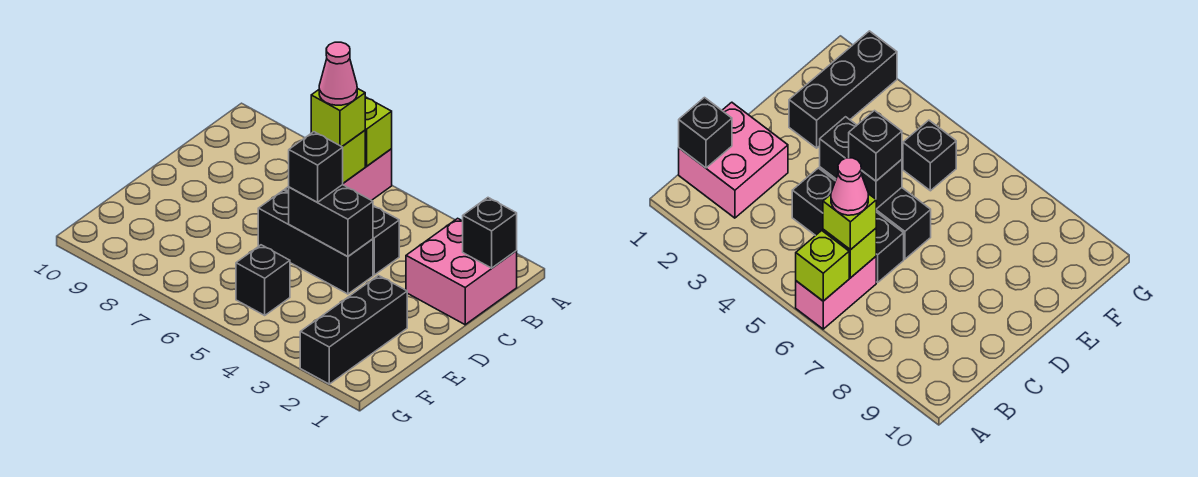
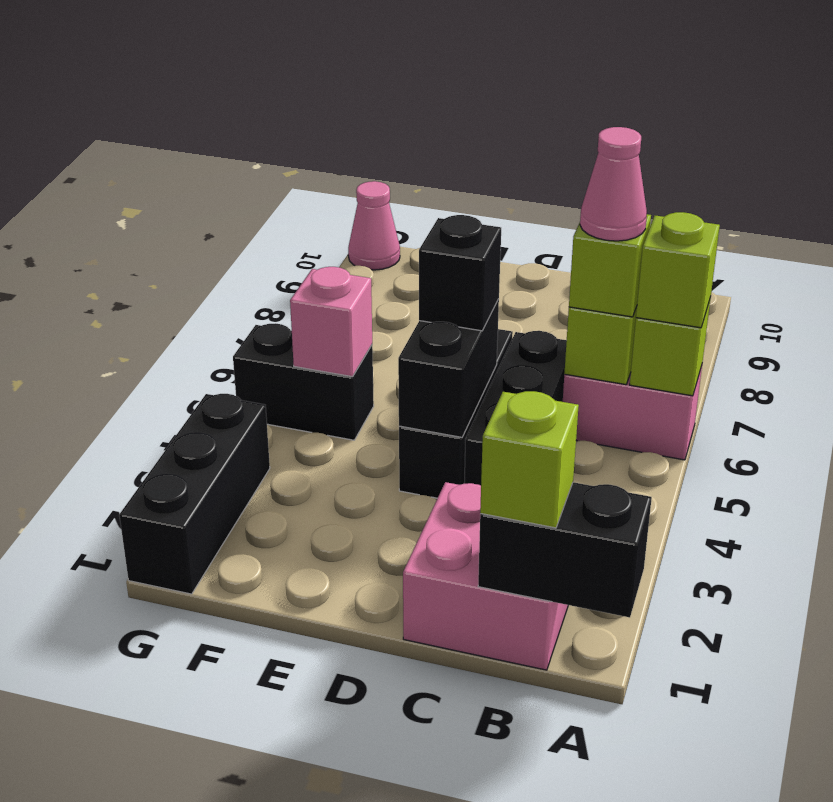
none -> lime 1x1 brick [636,212,720,328]
black 1x1 brick [463,198,517,268] -> black 1x2 brick [478,482,652,618]
none -> lime 1x1 brick [480,391,579,528]
black 1x3 brick [300,275,407,384] -> black 1x3 brick turned to [119,394,270,594]
black 1x1 brick [236,245,290,315] -> black 1x2 brick [233,323,374,440]
none -> pink 1x1 brick [290,267,372,377]
none -> pink 1x1 cone [348,181,400,270]

